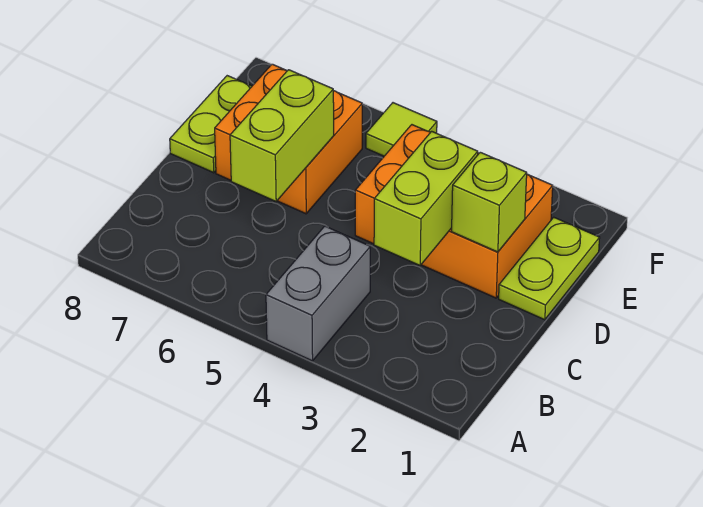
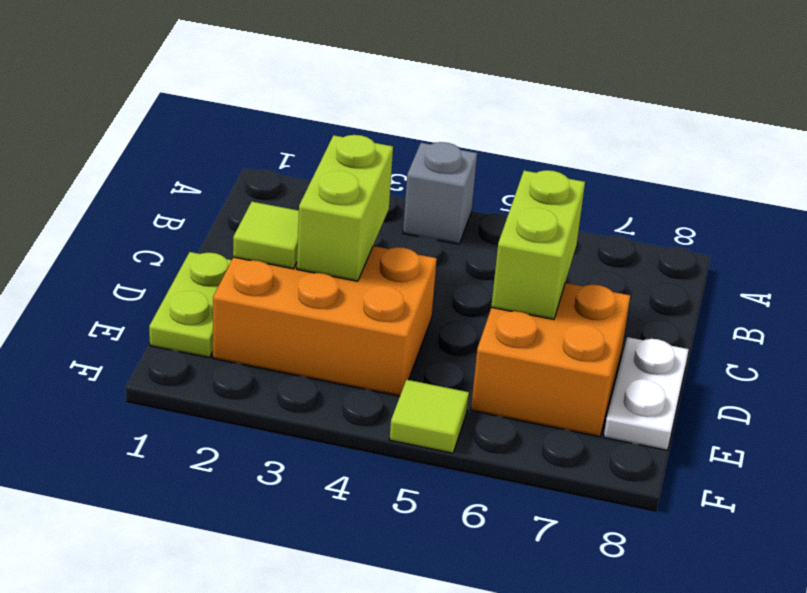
grey 1x2 brick [266,226,370,361] -> grey 1x1 brick [403,142,477,244]
lime 1x1 brick [452,152,527,252] -> lime 1x1 tile [233,202,299,269]
lime 1x2 plate [170,76,252,173] -> white 1x2 plate [604,337,689,450]

